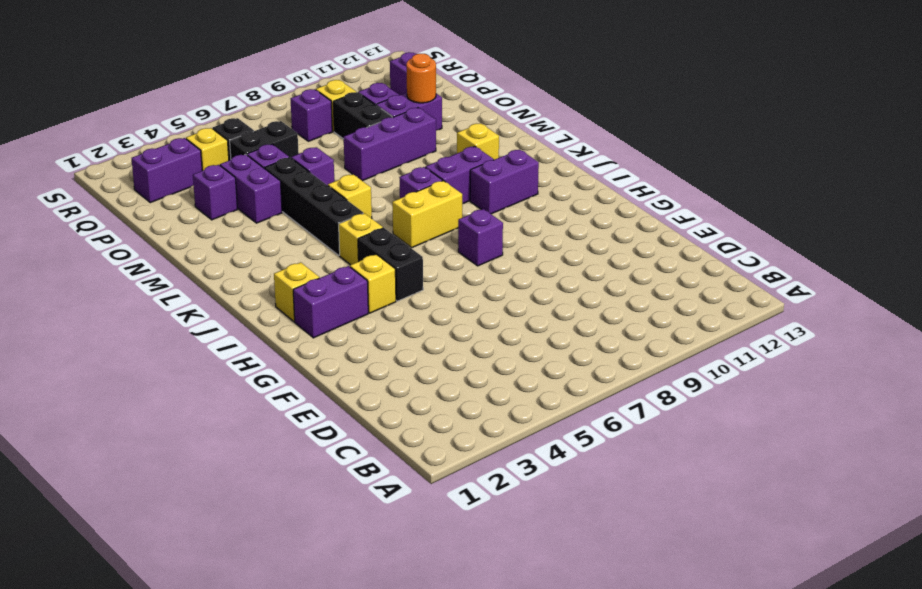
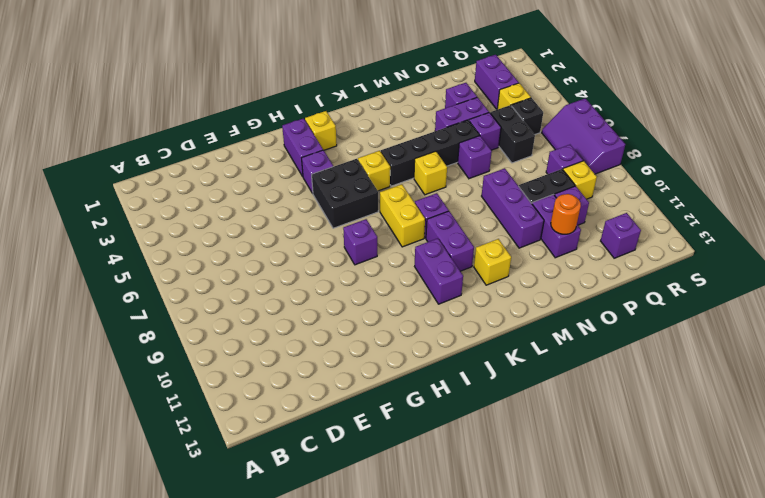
yellow 1x1 brick [350,254,396,313] -> purple 1x1 brick [302,150,333,193]
black 1x2 brick [358,228,423,301] -> black 2x2 brick [312,159,378,228]
none -> purple 2x3 slope [542,98,625,174]

